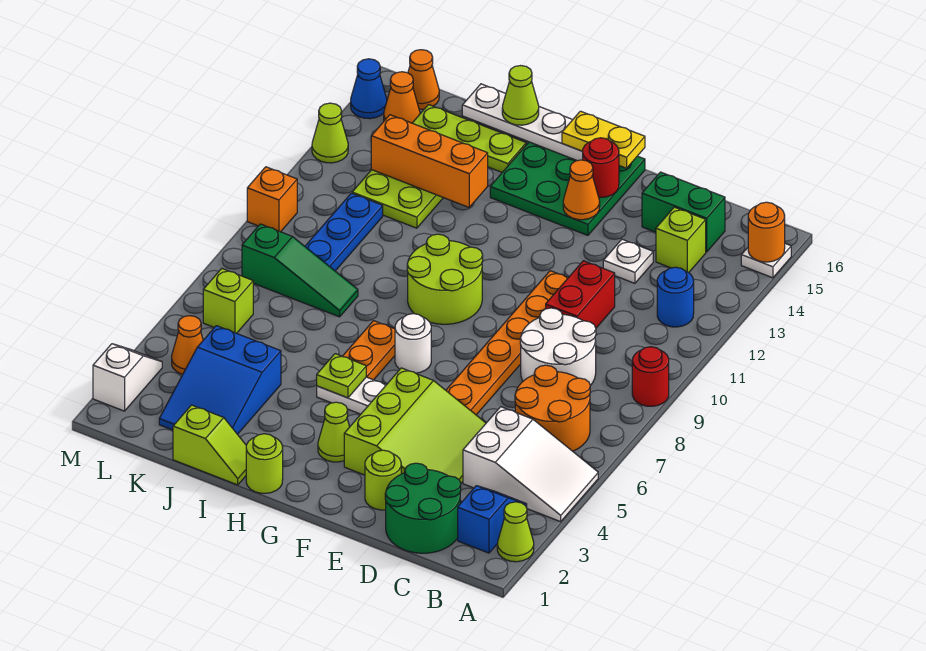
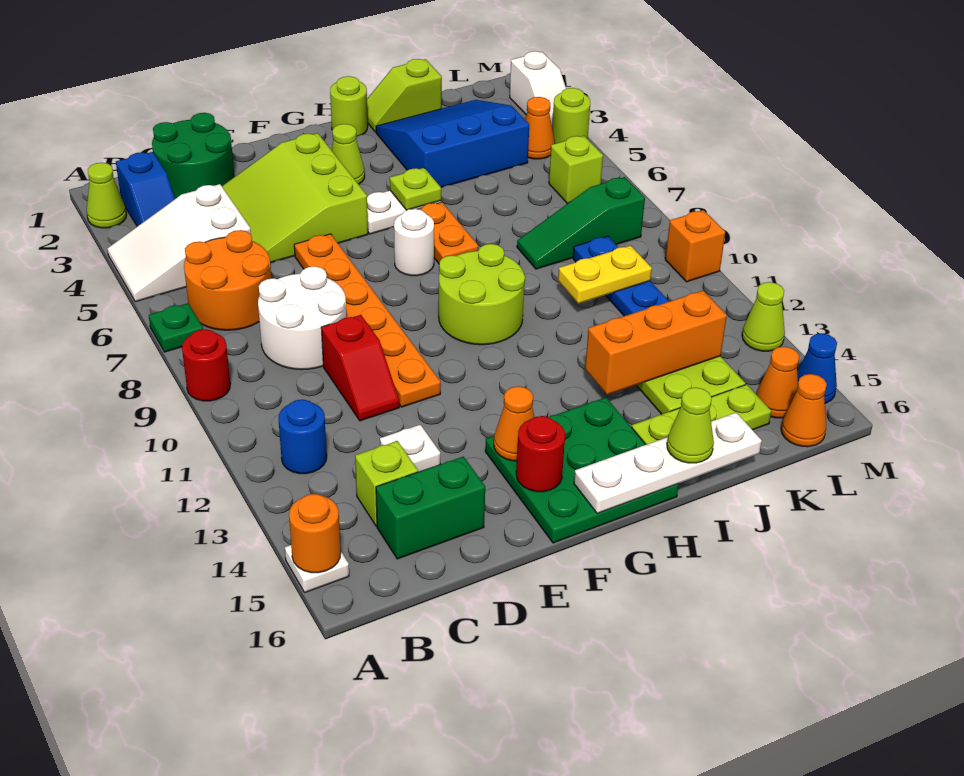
none -> green 1x1 plate [149,303,203,352]
red 1x2 brick [546,261,615,328] -> red 1x2 slope [321,315,399,421]
lime 1x1 round brick [365,450,401,510] -> lime 1x1 round brick moved to [552,88,590,144]
yellow 1x2 plate [562,111,645,168] -> yellow 1x2 plate moved to [558,246,652,304]
blue 2x3 slope [159,326,281,434] -> blue 3x3 slope [376,100,529,188]

